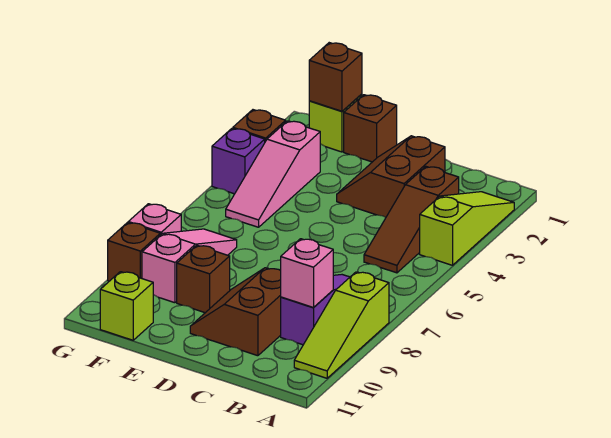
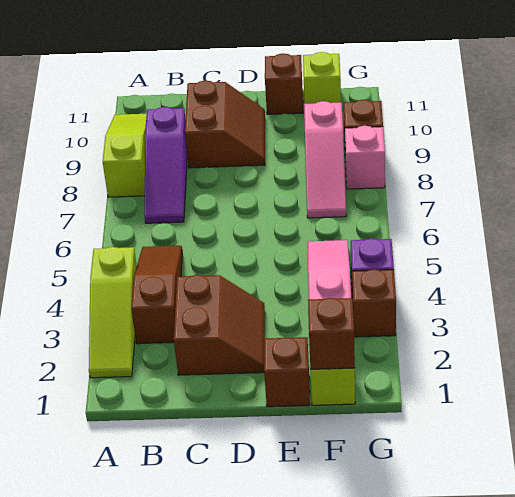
pink 1x1 brick [281,239,333,308] -> none
brown 1x1 brick [177,245,230,313] -> brown 1x1 brick moved to [265,53,303,115]

